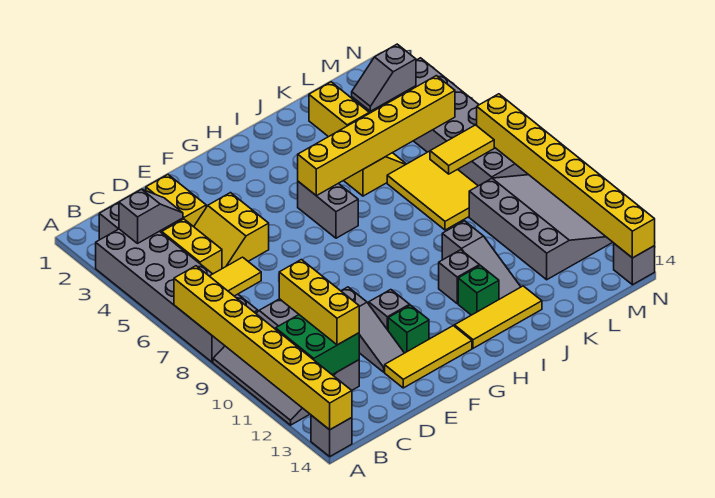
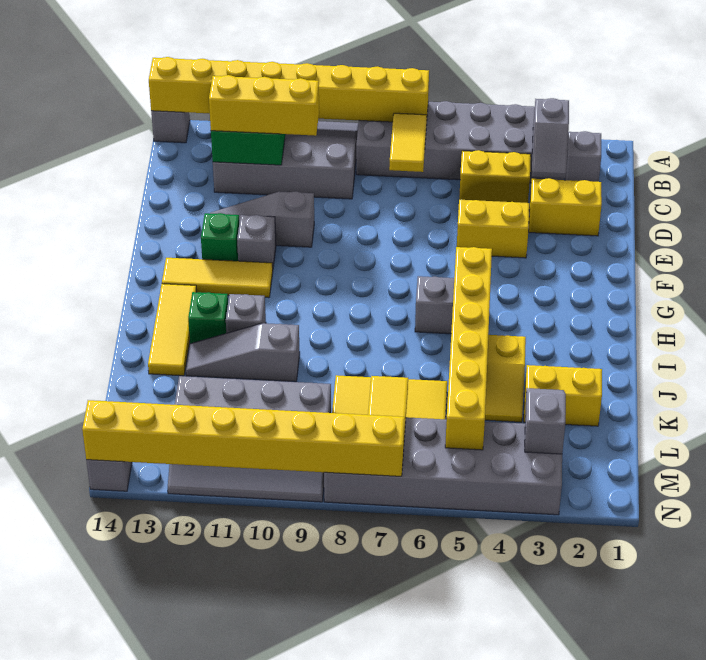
yellow 1x3 tile [385,326,472,388] -> yellow 1x3 tile turned to [162,258,273,298]

